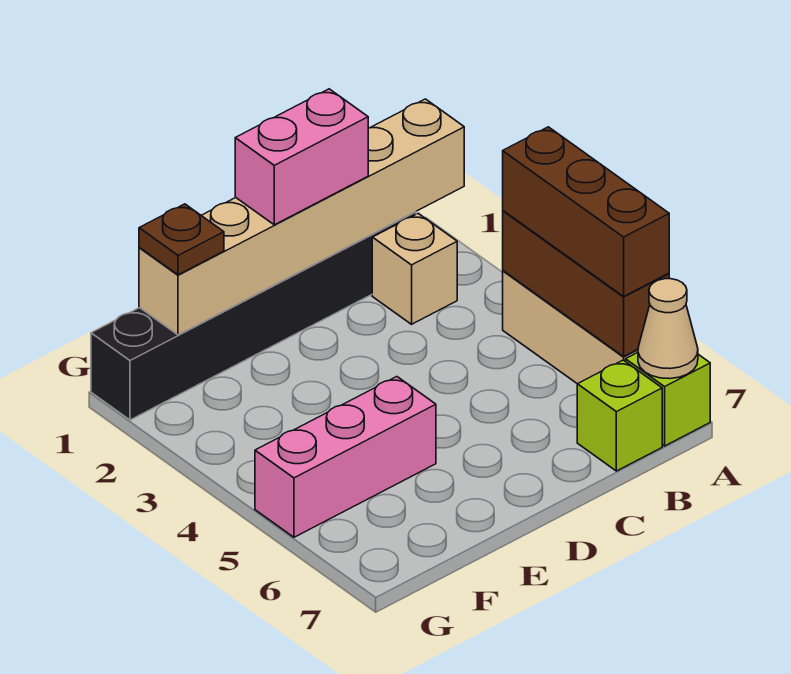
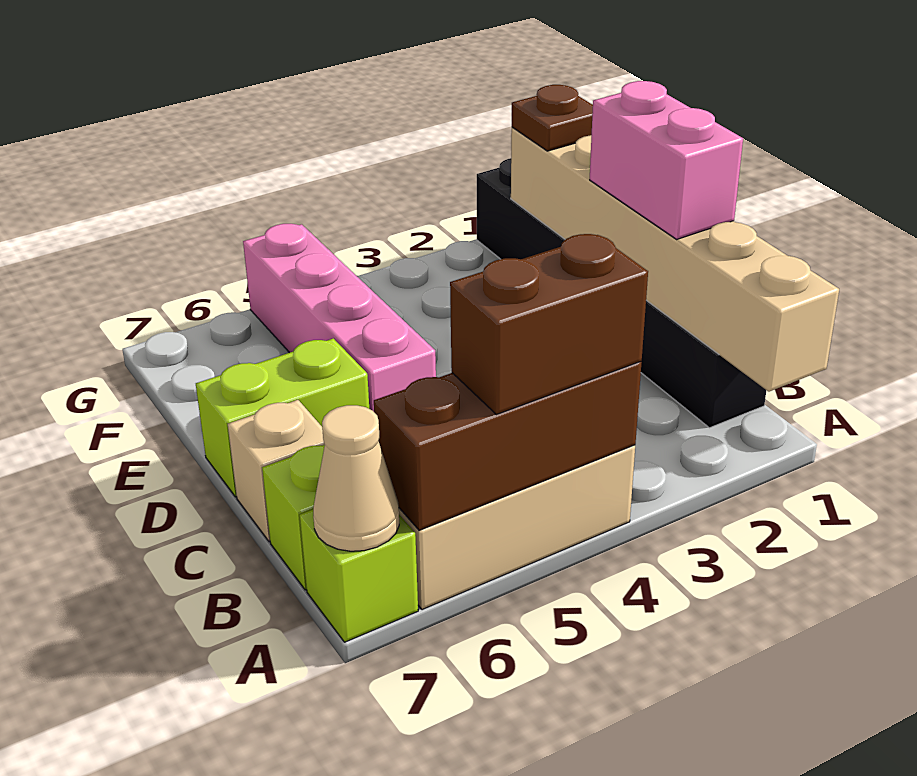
brown 1x3 brick [503,127,669,296] -> brown 1x2 brick [450,234,648,415]
tan 1x1 brick [372,213,457,324] -> tan 1x1 brick moved to [228,400,324,542]
none -> lime 1x2 brick [196,338,369,497]
pink 1x3 brick [255,377,436,537] -> pink 1x4 brick [243,224,436,412]

